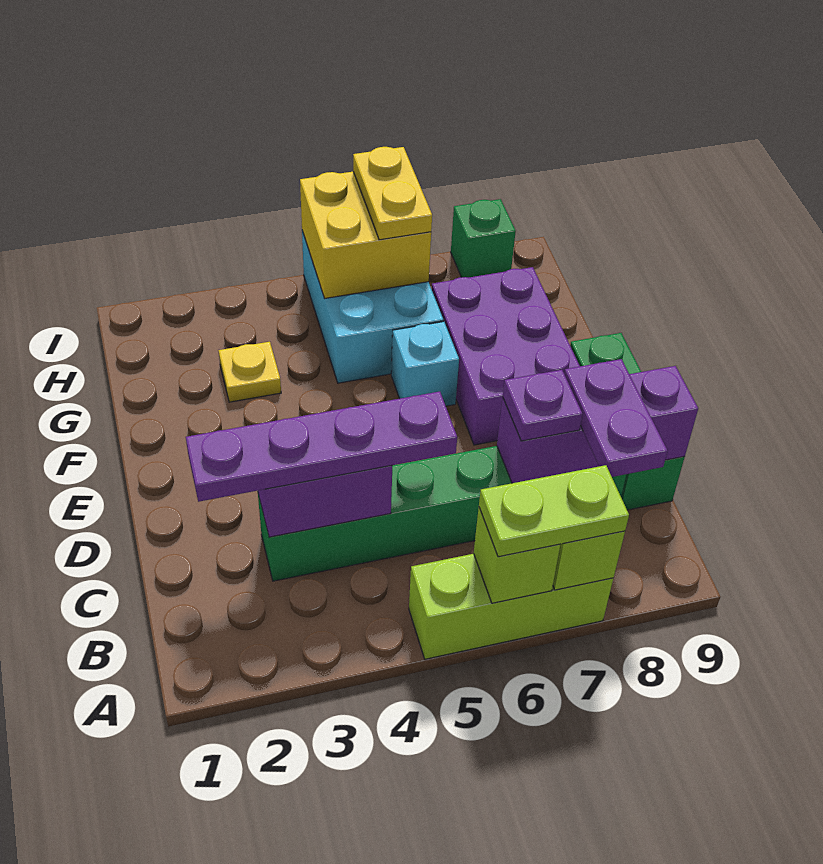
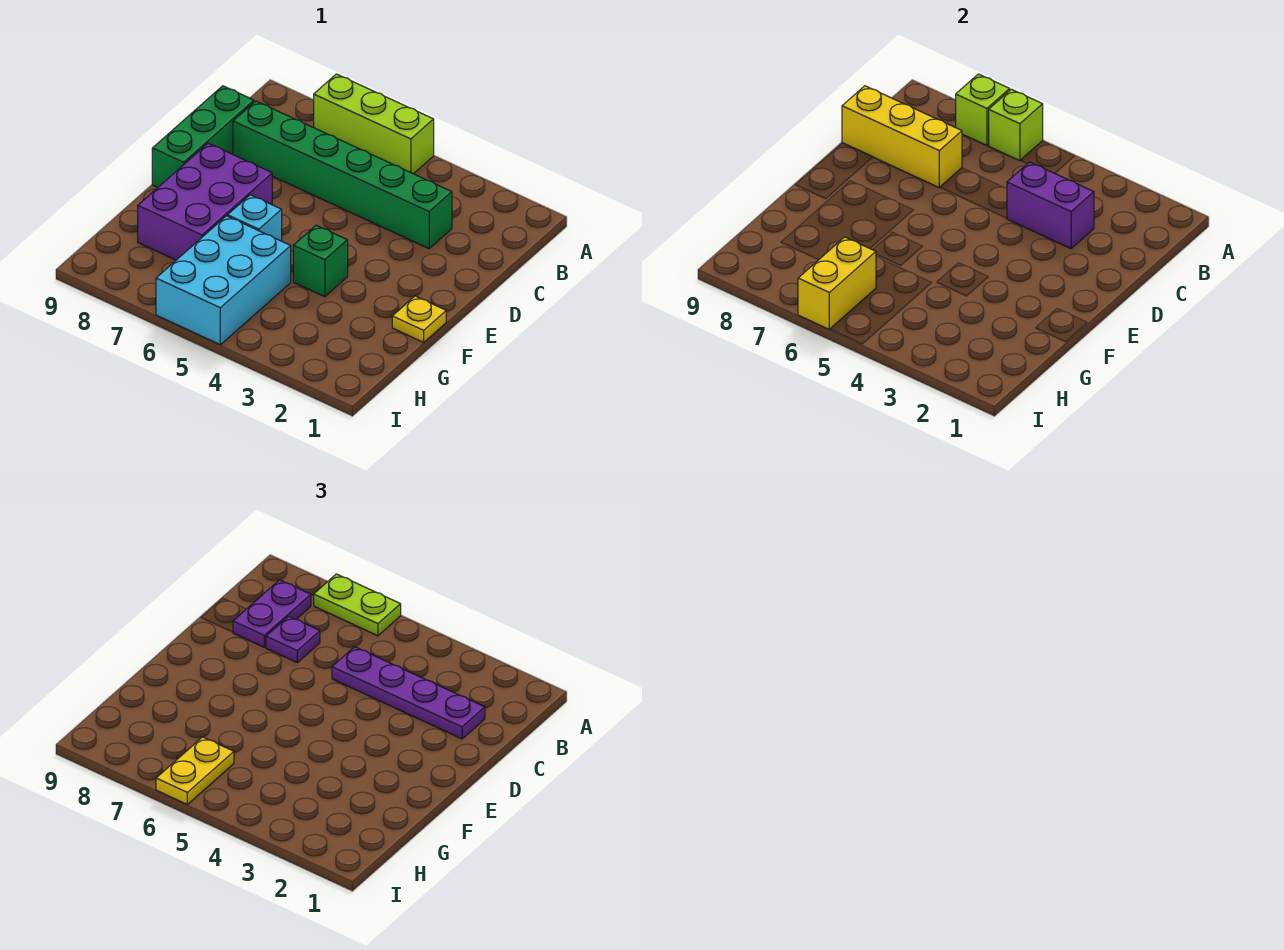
purple 1x3 brick [497,366,698,483] -> yellow 1x3 brick [842,86,962,188]
yellow 1x1 plate [219,342,281,402] -> yellow 1x1 plate moved to [392,296,446,342]
yellow 2x2 brick [300,172,431,298] -> yellow 1x2 brick [798,237,876,329]
green 1x1 brick [451,199,516,278] -> green 1x1 brick moved to [293,225,348,297]

